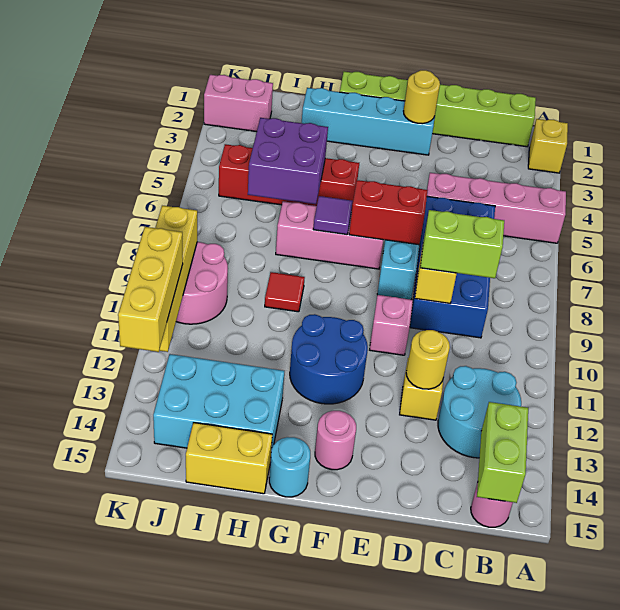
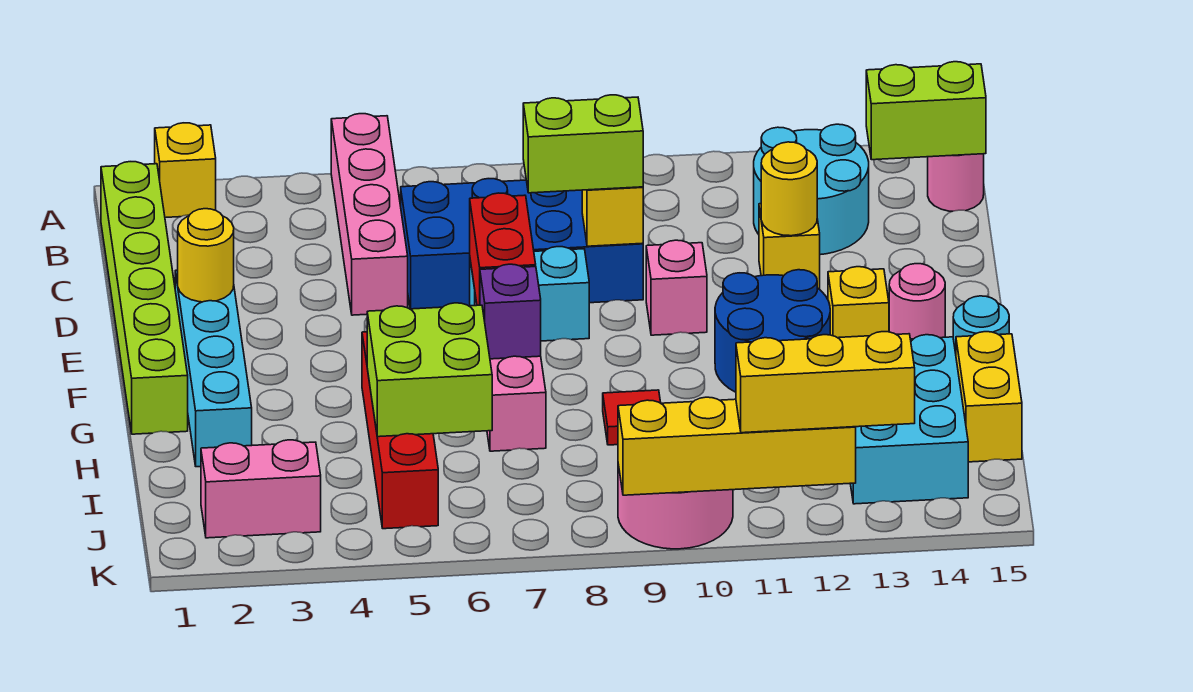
lime 1x2 brick [420,210,504,278] -> lime 1x2 brick turned to [523,95,644,193]
none -> yellow 1x1 brick [828,267,889,338]
purple 1x1 tile [313,196,353,235] -> purple 1x1 brick [480,264,541,359]
purple 2x2 brick [248,118,328,204] -> lime 2x2 brick [367,303,492,437]
pink 1x2 brick [204,75,273,132] -> pink 1x2 brick turned to [201,440,321,538]

